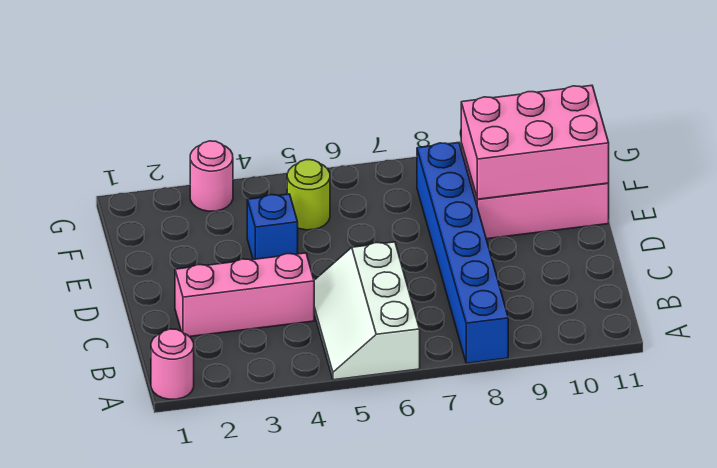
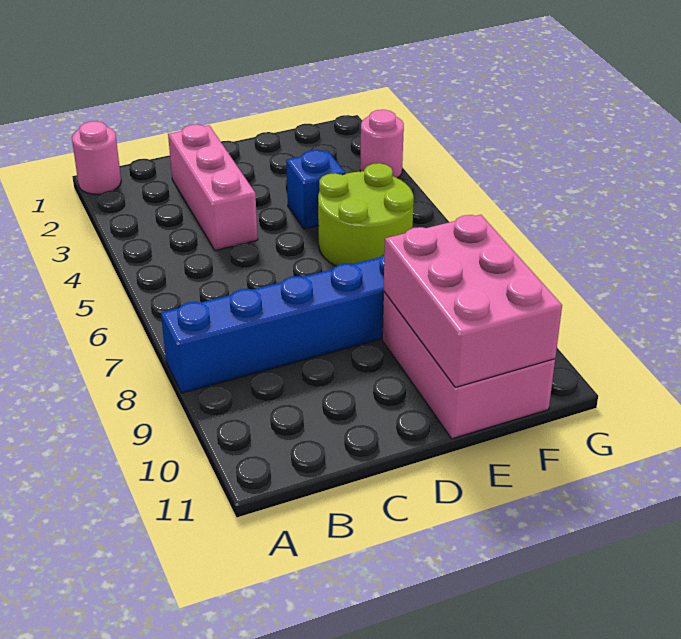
white 2x3 slope [314,242,420,380] -> none
lime 1x1 round brick [287,160,330,230] -> lime 2x2 round brick [318,163,414,266]

